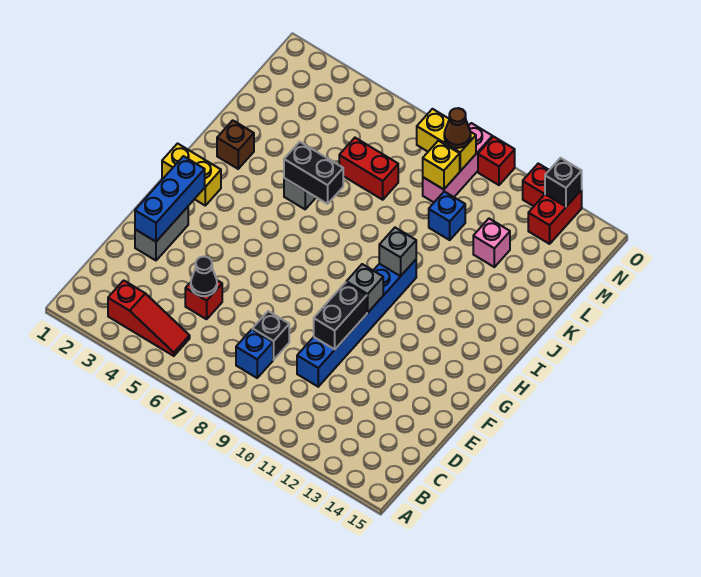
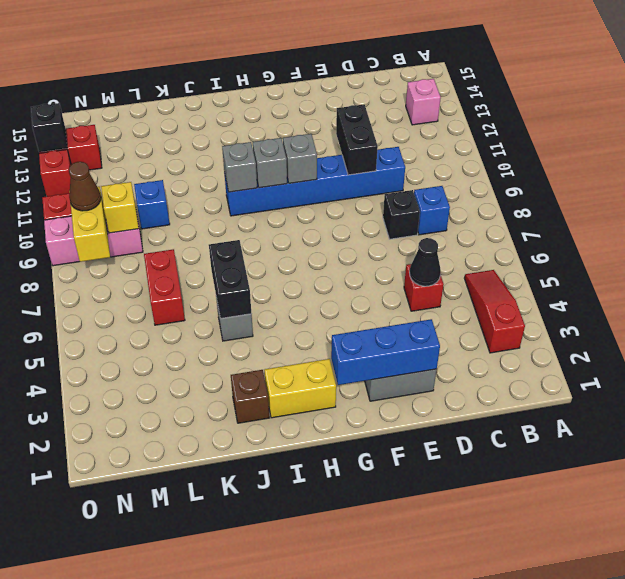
black 1x2 brick [314,282,367,349] -> black 1x2 brick turned to [336,104,378,175]
yellow 1x2 brick [162,144,221,205] -> yellow 1x2 brick turned to [264,359,336,418]
none -> grey 1x1 brick [253,138,287,188]
pink 1x1 brick [473,219,510,267] -> pink 1x1 brick moved to [406,79,441,125]

